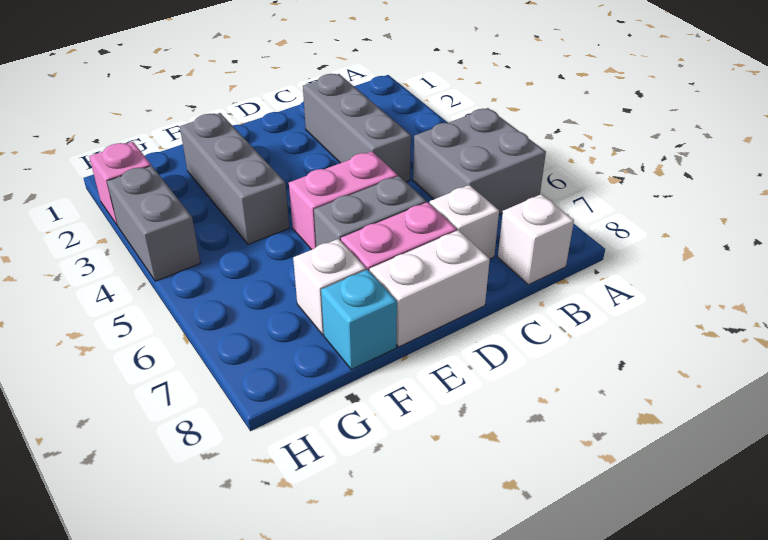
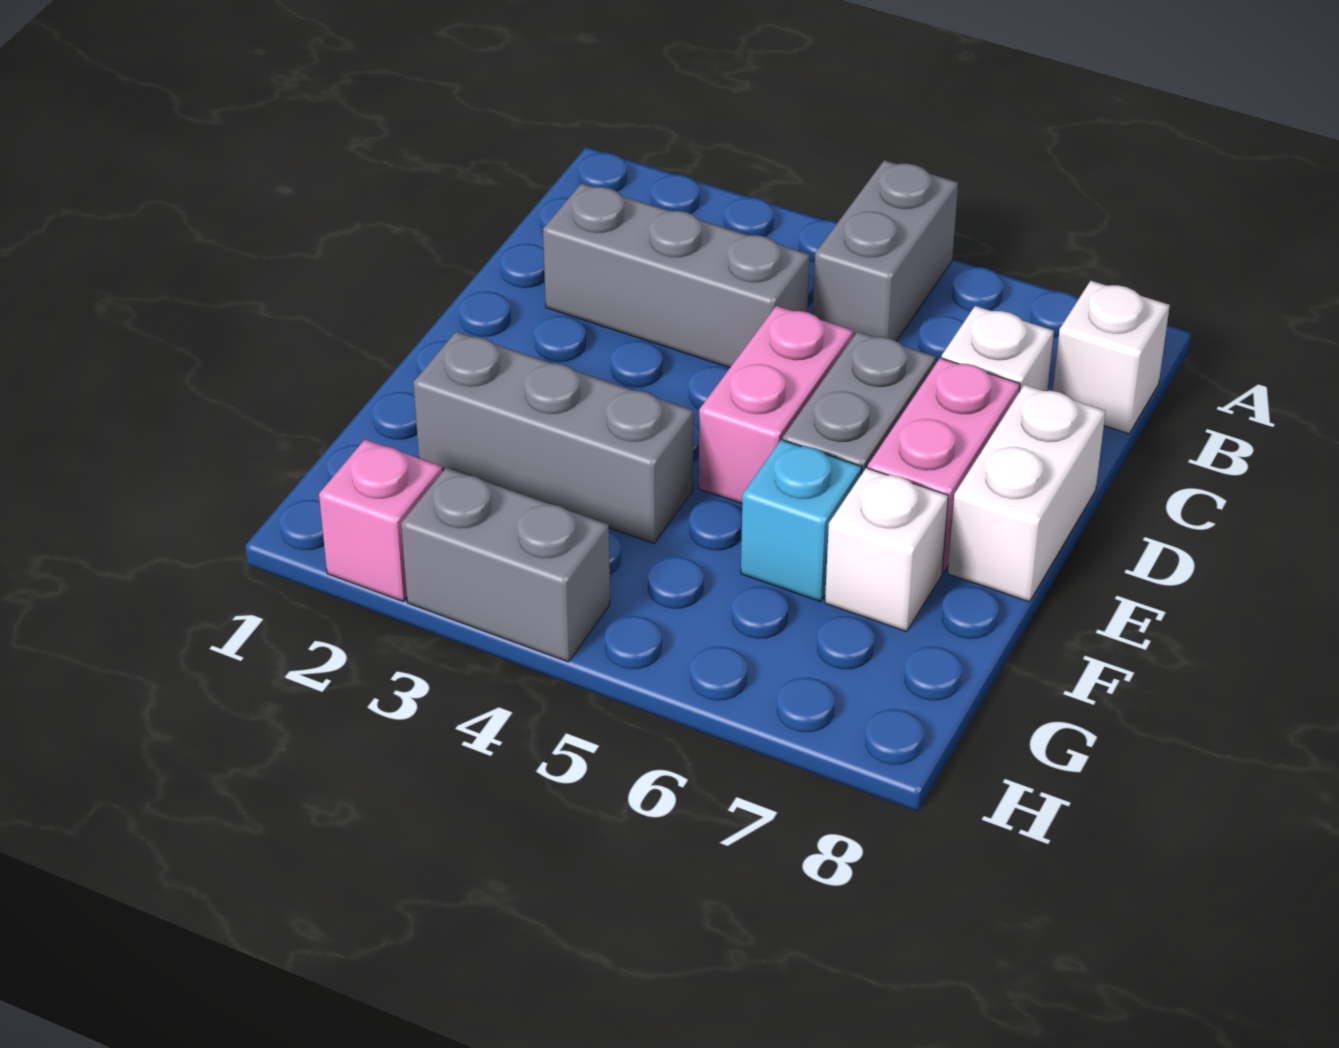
grey 2x2 brick [413,108,546,215] -> grey 1x2 brick [813,160,958,341]
cyan 1x1 brick [321,270,397,369] -> cyan 1x1 brick moved to [741,440,862,602]

